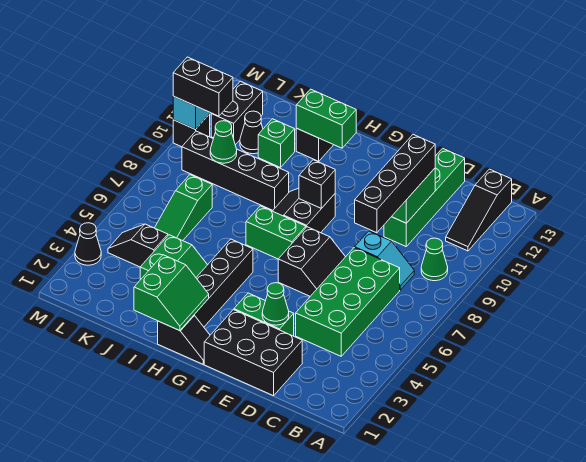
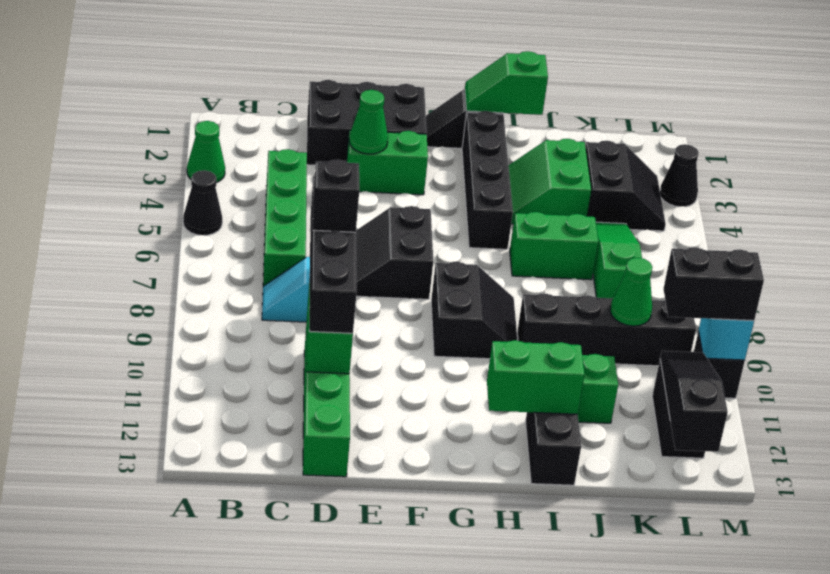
green 1x1 cone [421,238,448,281] -> green 1x1 cone moved to [187,121,225,183]
black 1x3 slope [446,169,512,251] -> black 1x3 slope moved to [660,351,728,452]
green 2x4 brick [296,248,400,356] -> green 1x4 brick [263,149,307,286]
green 1x2 brick [246,206,306,259] -> green 1x2 brick moved to [510,212,598,280]
black 1x1 brick [299,160,335,208] -> black 1x1 brick moved to [313,160,359,232]
green 2x2 slope [134,255,209,331] -> green 1x2 slope [465,51,548,115]
black 1x2 slope [108,224,168,267] -> black 2x2 slope [585,140,666,231]
black 1x1 cone [240,111,263,154] -> black 1x1 cone moved to [183,170,222,235]

